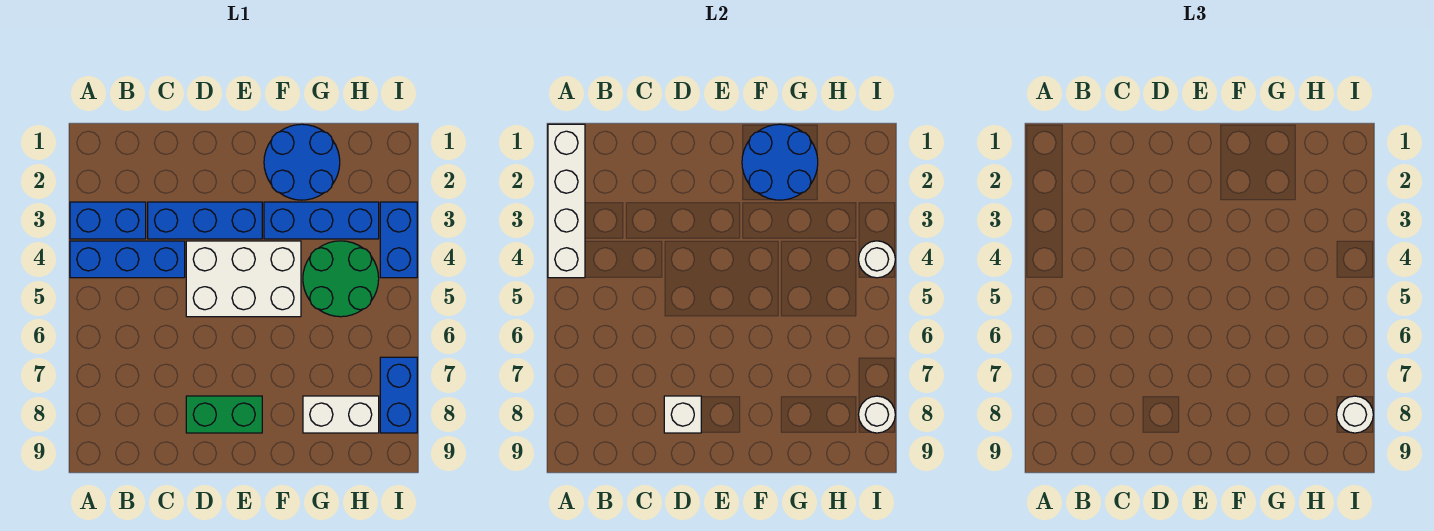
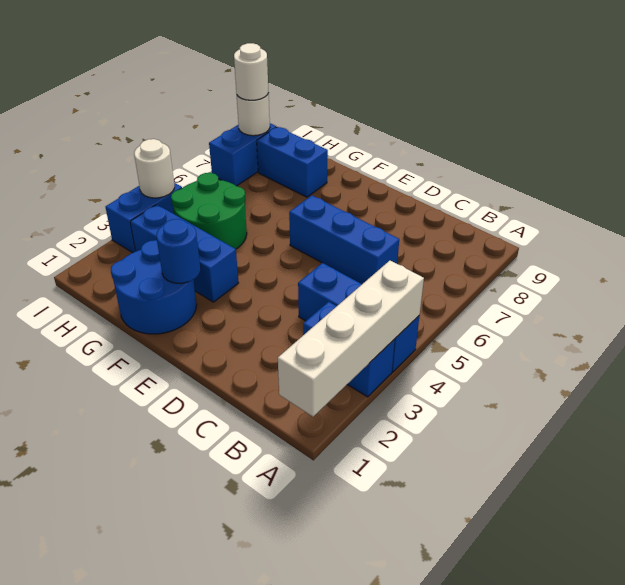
blue 1x3 brick [148,202,262,239] -> blue 1x3 brick moved to [289,195,399,284]
white 2x3 brick [186,241,301,317] -> none
green 1x2 brick [186,396,262,433] -> none
white 1x1 brick [664,396,701,433] -> none
blue 2x2 round brick [742,124,818,200] -> blue 1x1 round brick [156,219,200,283]
white 1x2 brick [303,396,379,433] -> blue 1x2 brick [257,127,328,197]

